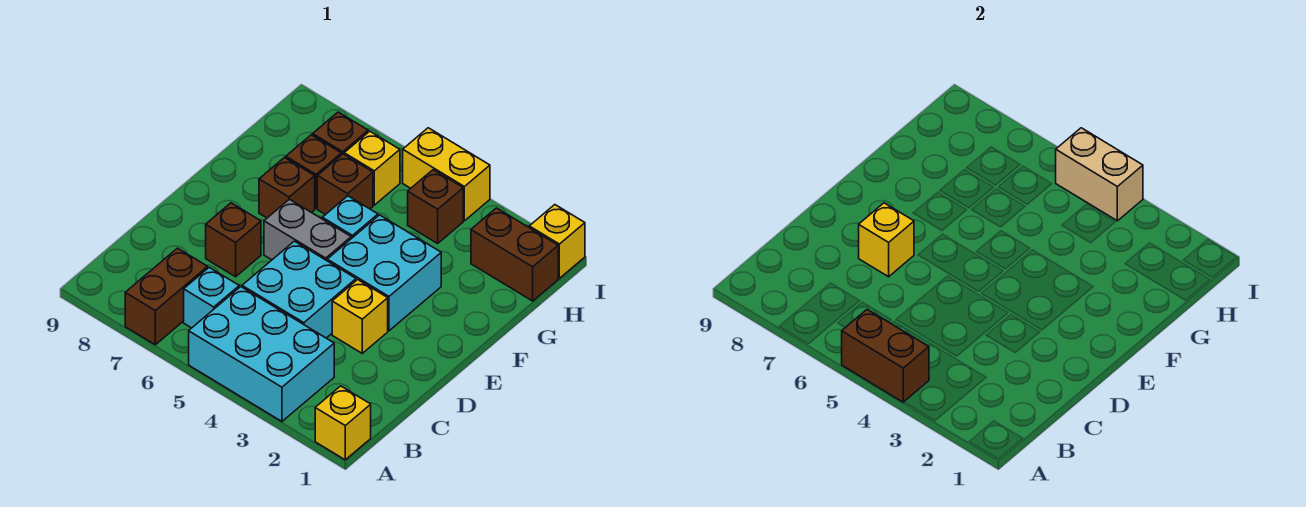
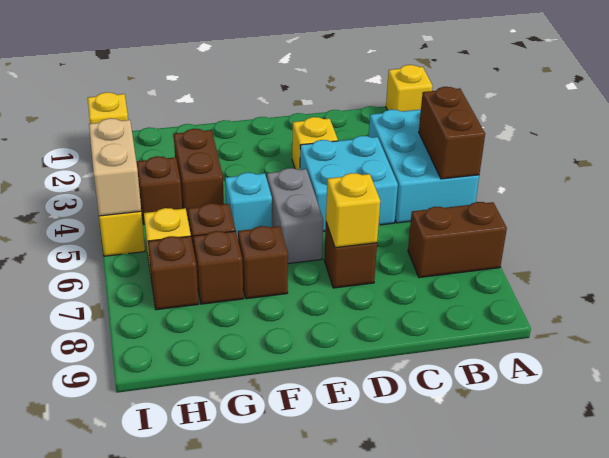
cyan 1x1 brick [184,268,239,328] -> none
cyan 2x2 brick [327,215,441,331] -> none
brown 1x2 brick [471,208,558,301] -> brown 1x2 brick moved to [174,129,224,220]

